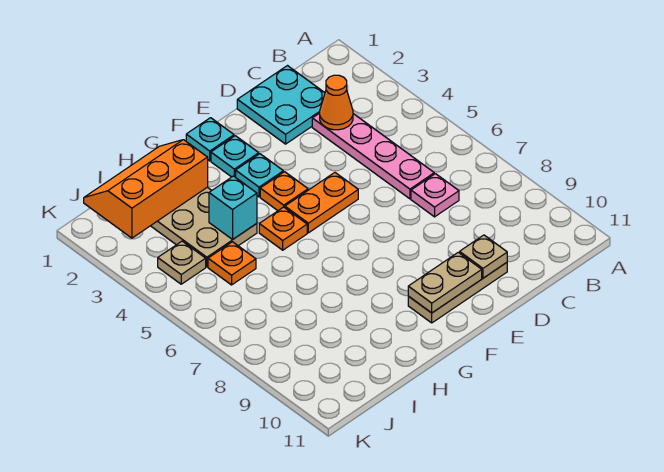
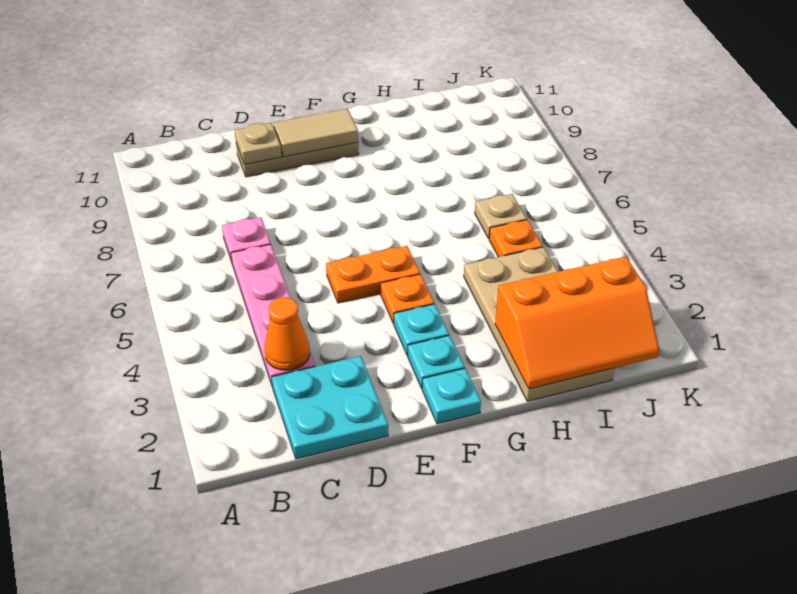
tan 1x2 plate [408,252,482,313] -> tan 1x2 tile [273,108,358,157]
orange 1x1 plate [259,207,307,250] -> none
cyan 1x1 brick [209,176,257,239] -> none
tan 1x1 plate [158,241,206,284] -> tan 1x1 plate moved to [475,194,527,239]

